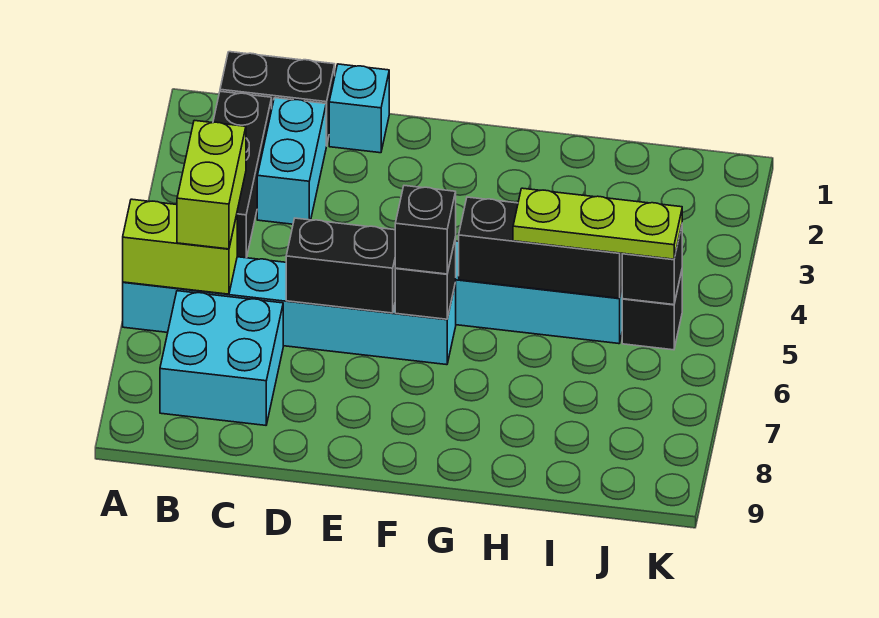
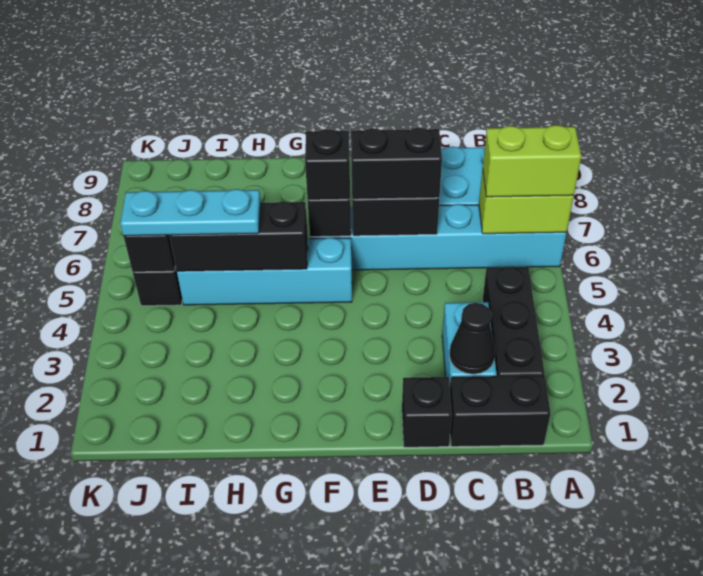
lime 1x2 brick [177,120,246,249] -> lime 1x2 brick turned to [483,125,581,197]
none -> black 1x1 cone [449,303,495,374]
cyan 1x1 brick [329,64,389,153] -> black 1x1 brick [402,377,452,447]
none -> black 1x2 brick [351,128,442,199]
lime 1x3 plate [513,188,682,259] -> cyan 1x3 plate [120,189,261,236]

